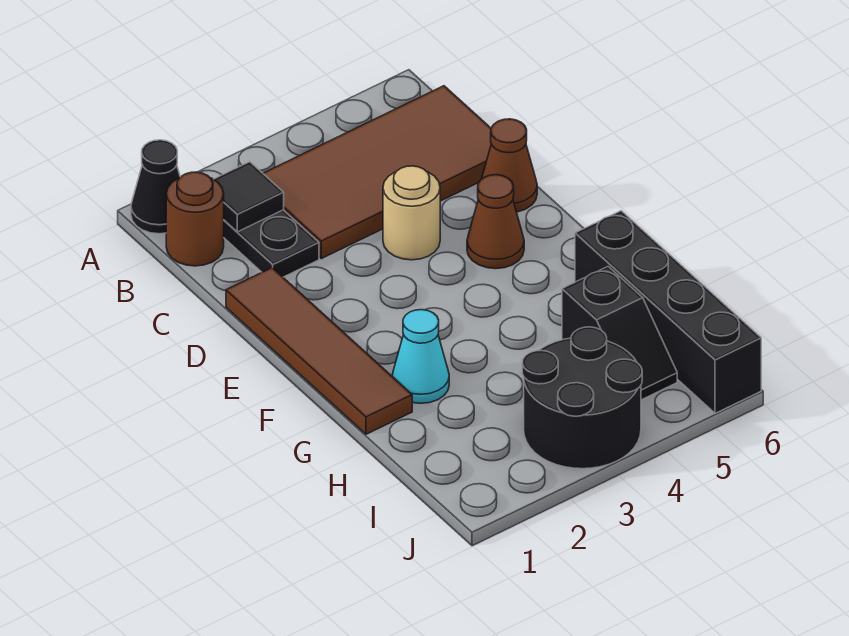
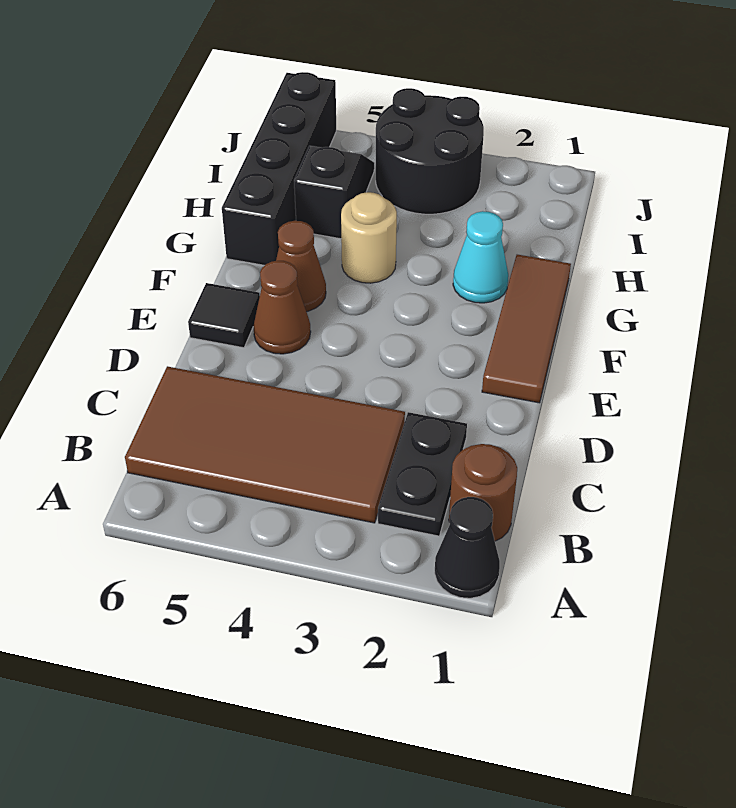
black 1x1 tile [214,162,284,232] -> black 1x1 tile moved to [188,283,260,348]
brown 1x4 tile [226,268,412,434] -> brown 1x3 tile [482,255,571,403]
tan 1x1 round brick [383,166,440,260] -> tan 1x1 round brick moved to [341,192,397,283]
brown 1x1 cone [482,119,537,212] -> brown 1x1 cone moved to [276,221,326,312]

